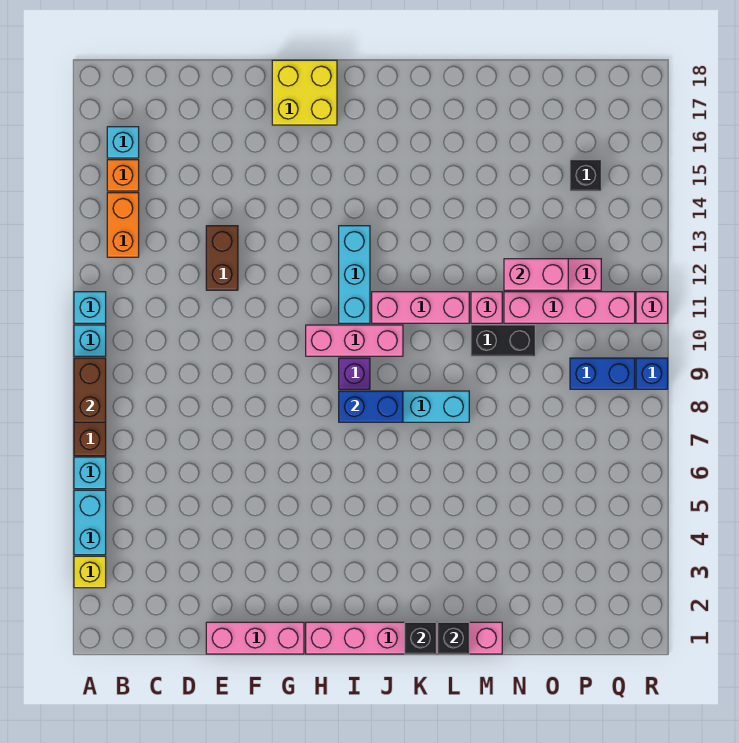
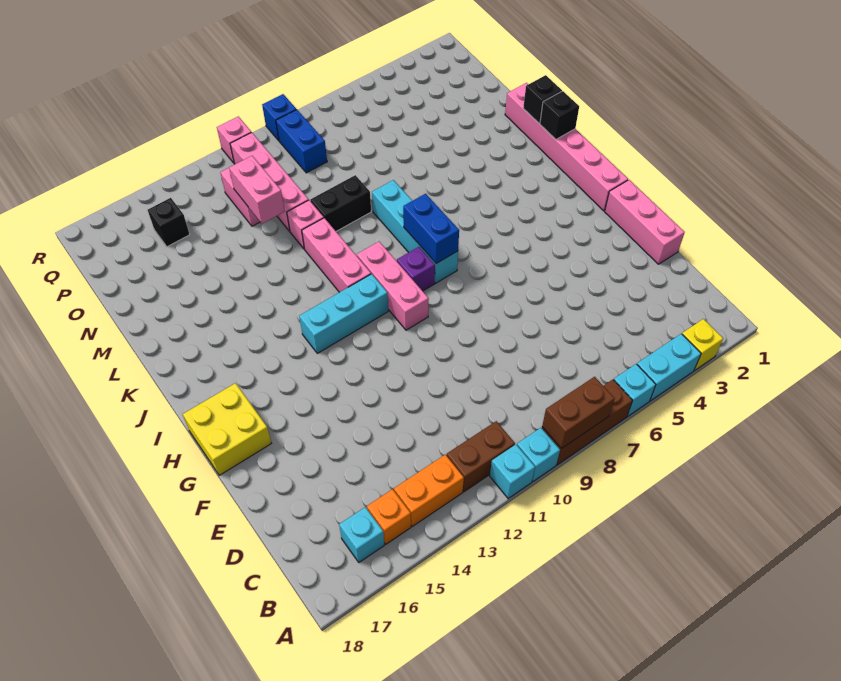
brown 1x2 brick [206,226,238,290] -> brown 1x2 brick moved to [447,421,515,492]
black 1x2 brick [471,325,535,356] -> black 1x2 brick turned to [311,175,371,231]

